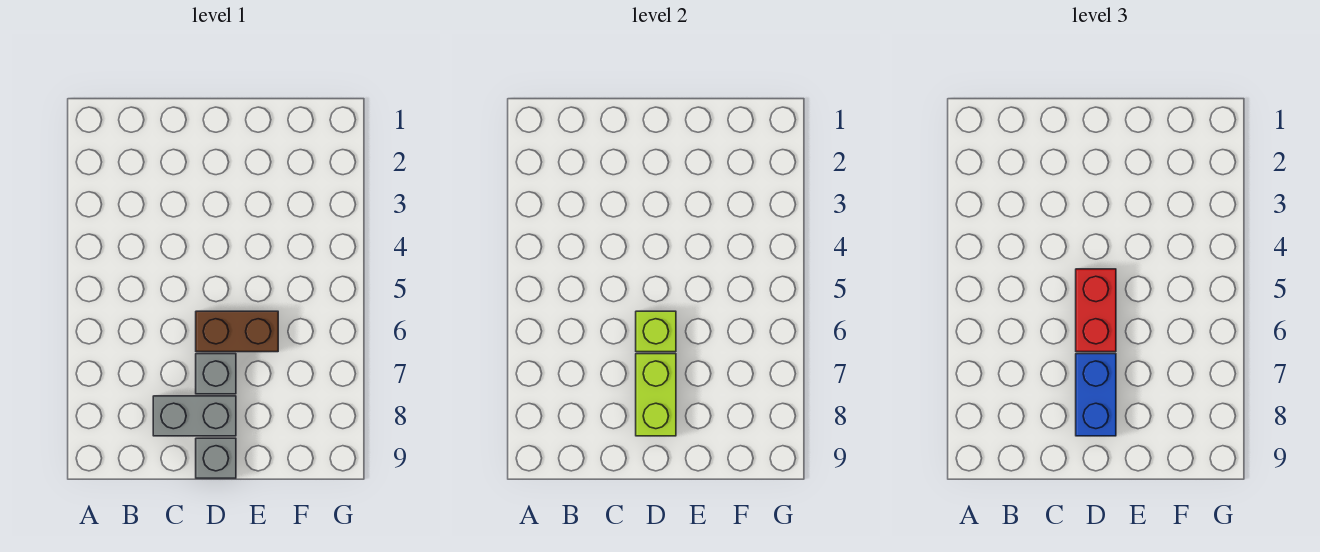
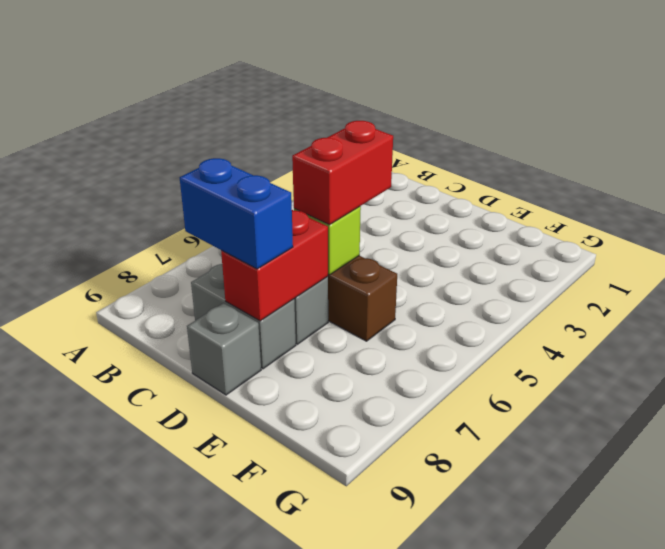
lime 1x2 brick [636,354,676,436] -> red 1x2 brick [221,210,328,321]
blue 1x2 brick [1076,354,1116,436] -> blue 1x2 brick turned to [180,158,293,269]

